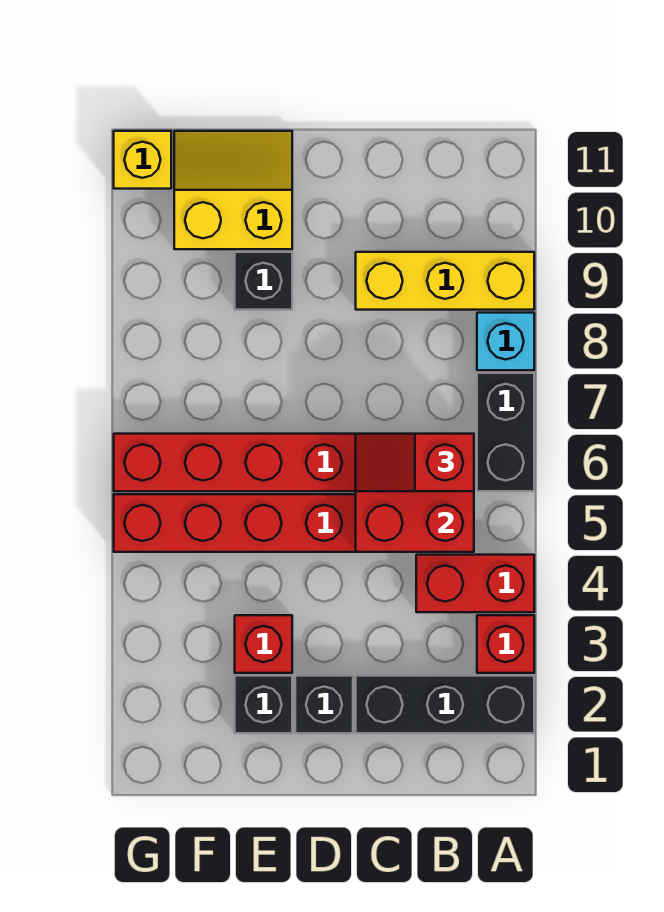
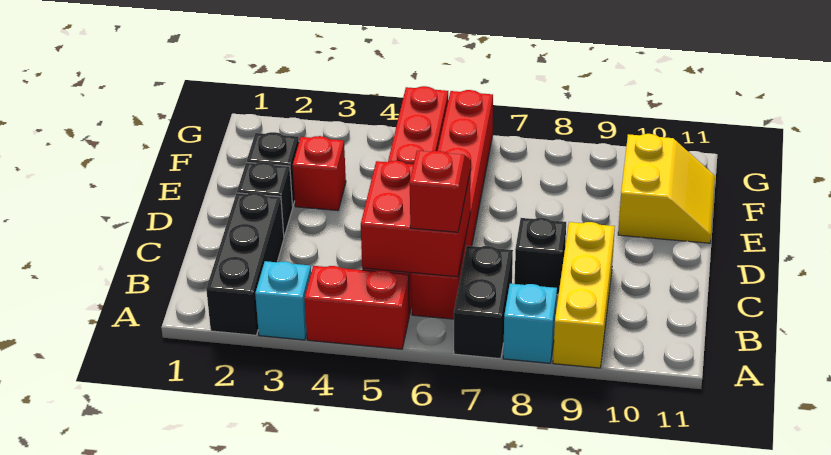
red 1x1 brick [477,615,534,673] -> cyan 1x1 brick [255,261,311,340]
red 1x2 brick [416,555,534,612] -> red 1x2 brick turned to [305,266,409,349]
black 1x2 brick [477,373,534,491] -> black 1x2 brick turned to [454,246,513,359]
black 1x1 brick [235,252,292,310] -> black 1x1 brick moved to [515,218,566,295]
yellow 1x1 brick [114,131,171,189] -> none

